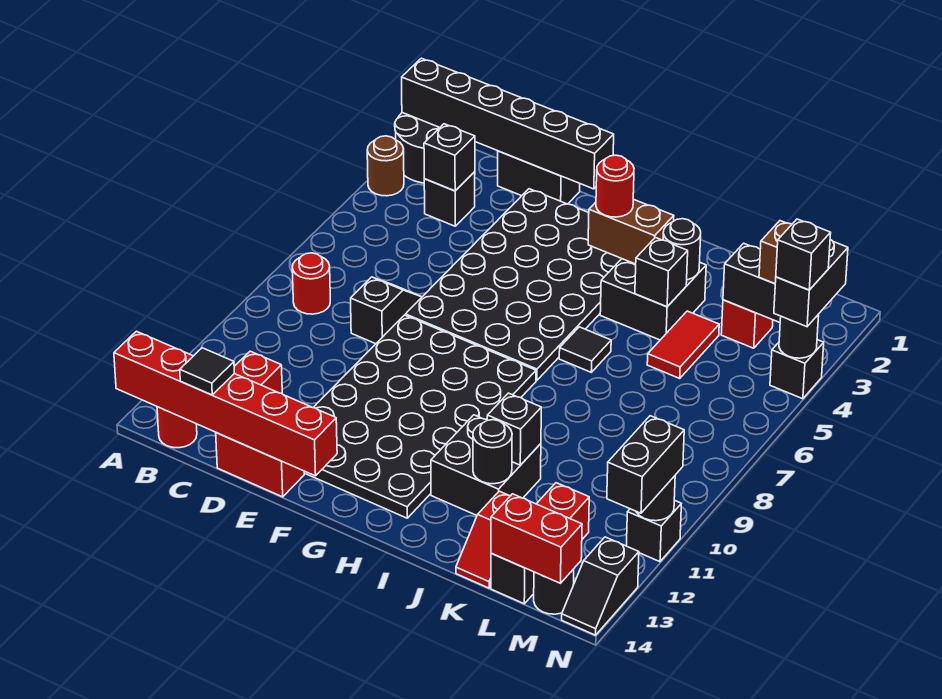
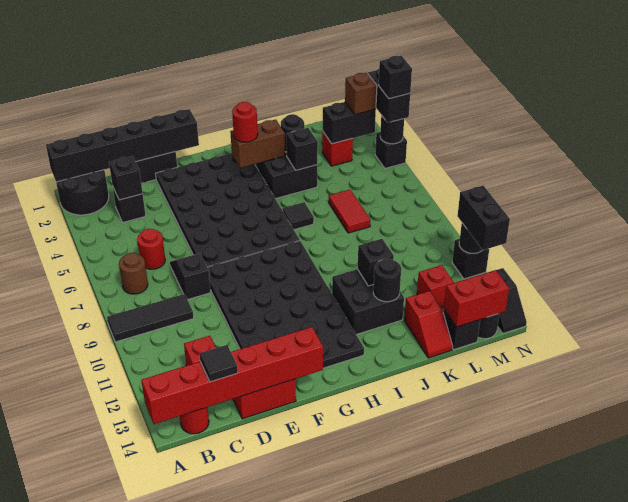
brown 1x1 round brick [367,136,404,196] -> brown 1x1 round brick moved to [119,253,148,294]
none -> black 1x3 tile [107,294,194,342]
red 1x1 round brick [292,253,330,314] -> red 1x1 round brick moved to [137,229,165,269]
red 1x2 tile [647,311,719,378] -> red 1x2 tile moved to [329,190,370,233]

